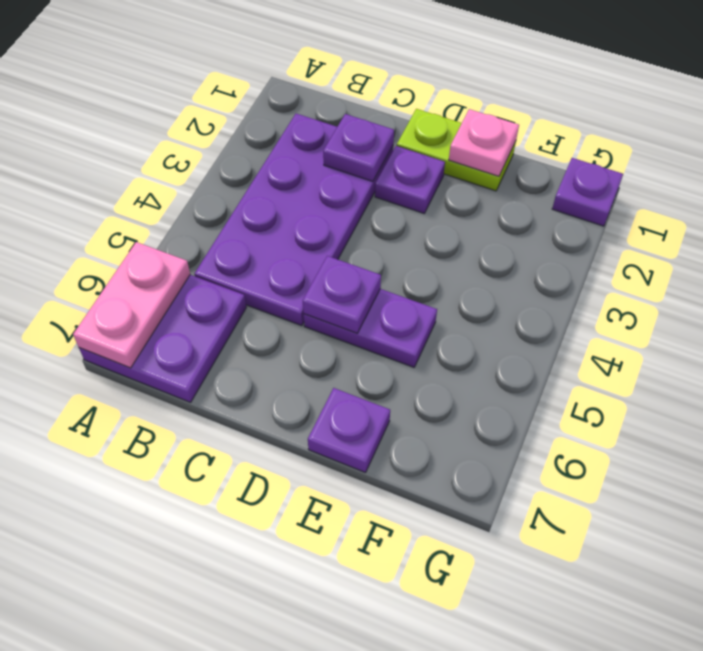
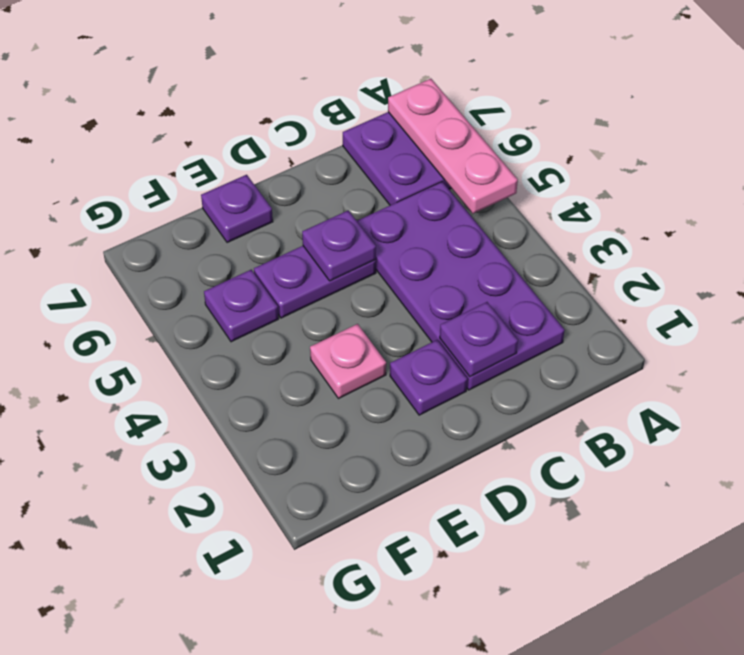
pink 1x2 plate [73,242,190,368] -> pink 1x3 plate [388,79,518,214]
lime 1x2 plate [397,109,516,191] -> none
pink 1x1 plate [449,109,519,176] -> pink 1x1 plate moved to [310,324,386,399]
purple 1x1 plate [552,158,623,226] -> purple 1x1 plate moved to [204,270,279,342]

